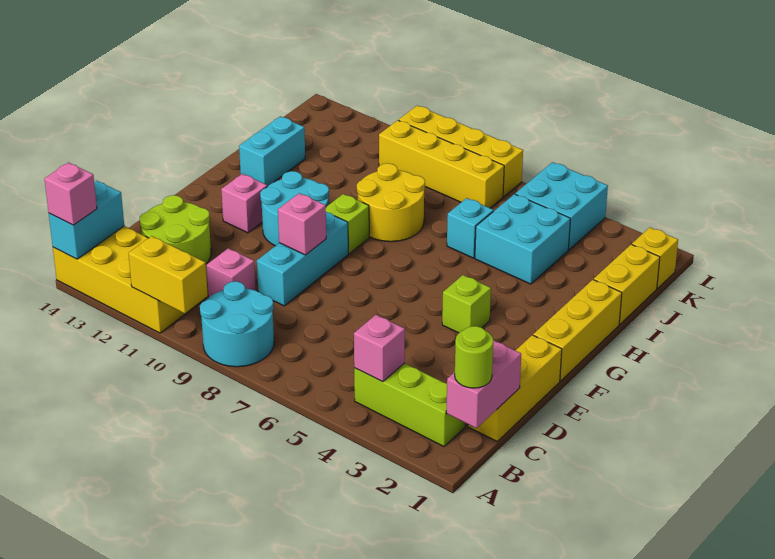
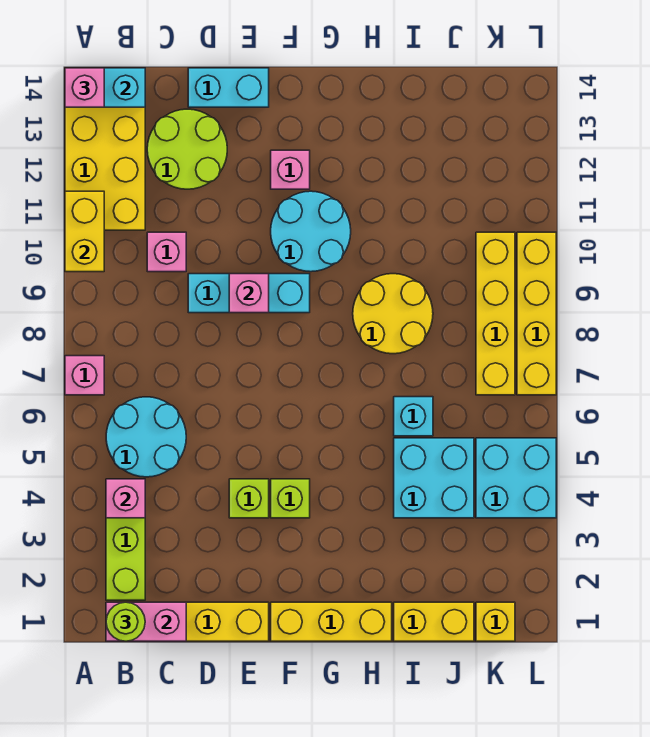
none -> pink 1x1 brick [65,356,104,395]
cyan 2x2 round brick [200,281,274,367] -> cyan 2x2 round brick moved to [106,397,186,477]
lime 1x1 brick [326,194,369,254] -> lime 1x1 brick moved to [229,479,269,518]
cyan 1x2 brick [239,116,305,186] -> cyan 1x2 brick moved to [188,68,269,107]

